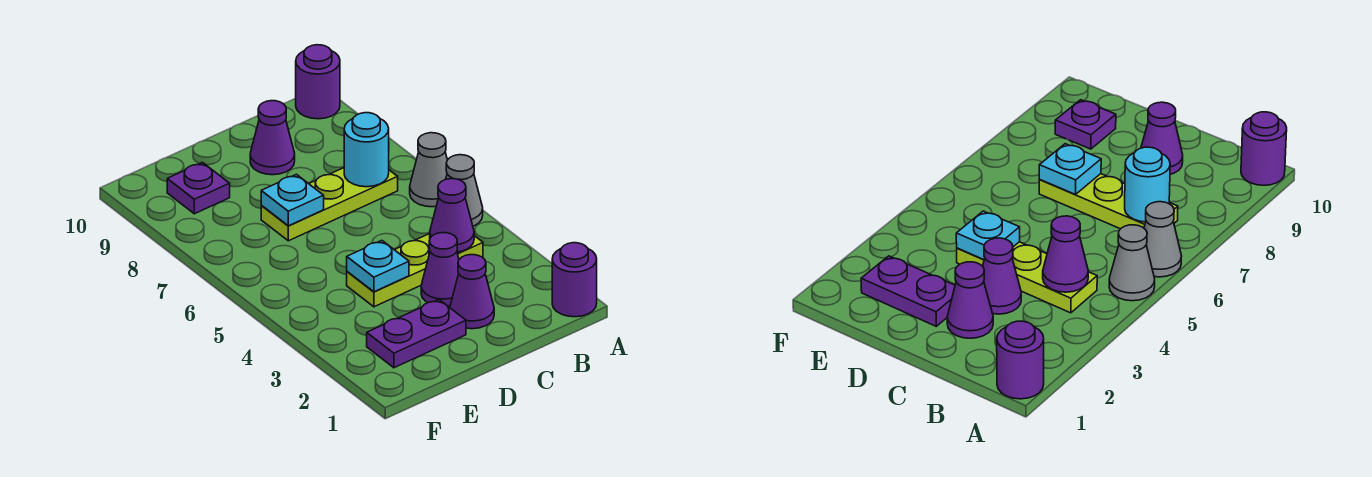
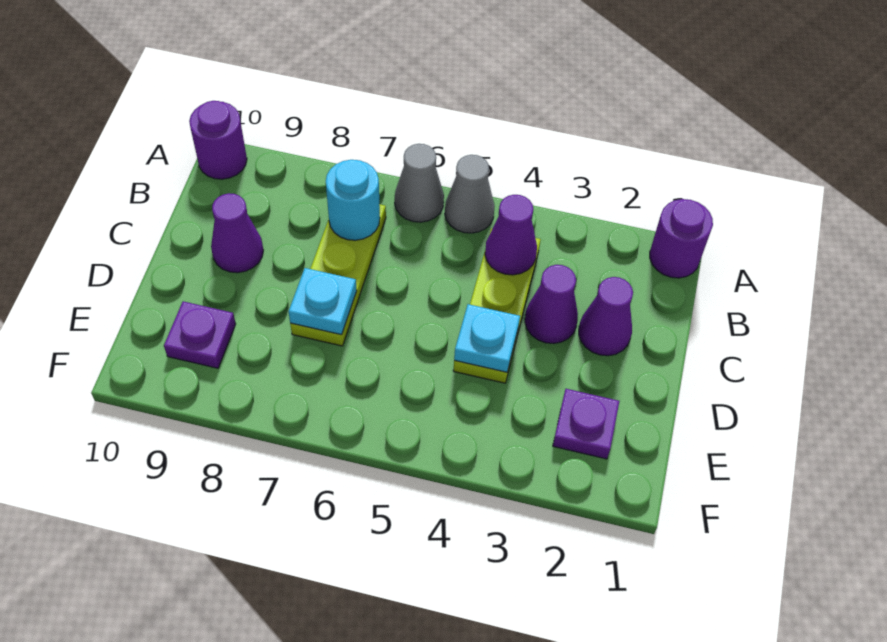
purple 1x2 plate [367,300,466,368] -> purple 1x1 plate [553,389,619,459]

